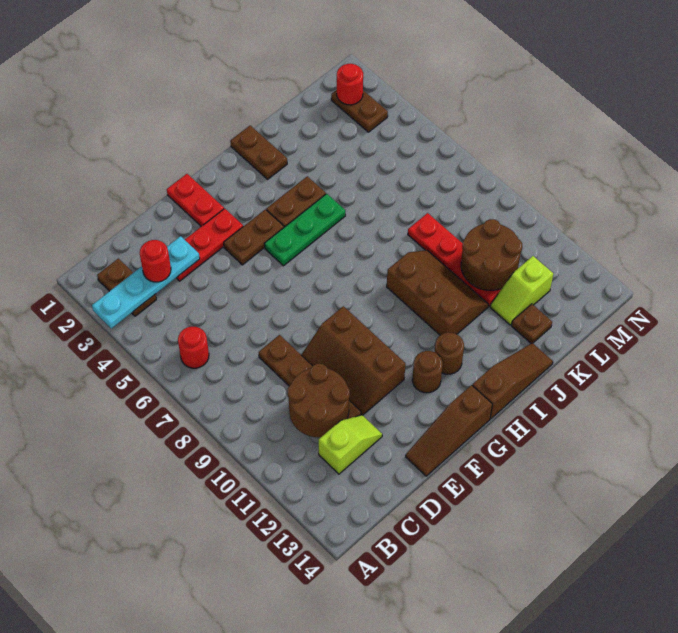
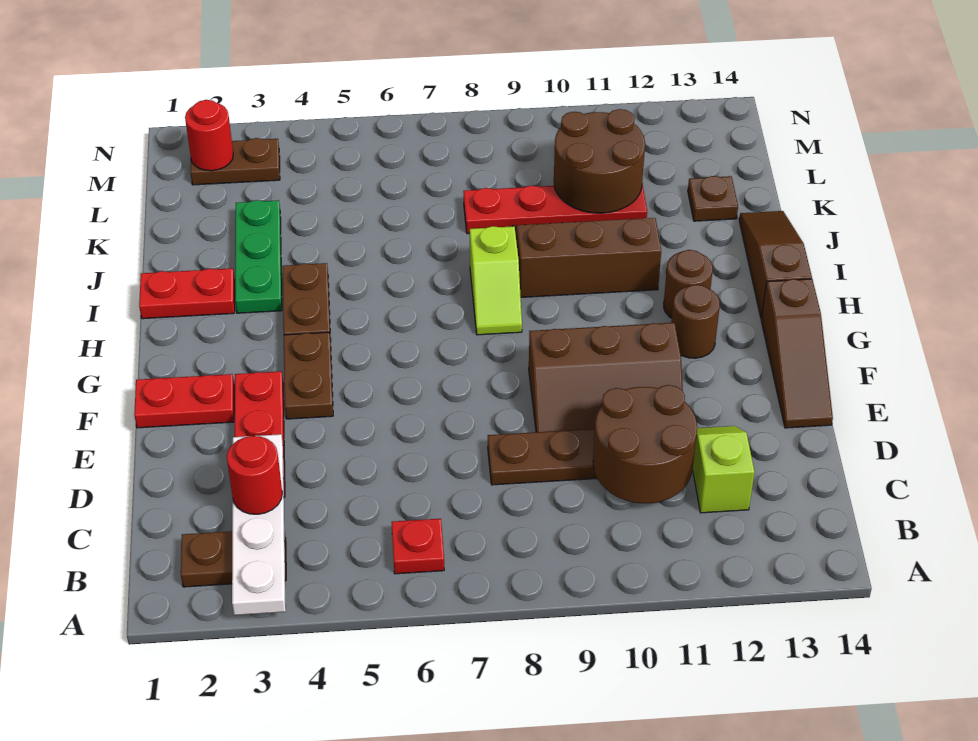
cyan 1x4 plate [92,236,200,328] -> white 1x4 plate [232,434,286,615]
red 1x1 round brick [178,327,209,368] -> red 1x1 plate [392,519,444,574]
green 1x3 plate [264,194,345,266] -> green 1x3 plate moved to [235,200,282,313]
brown 1x2 plate [230,126,287,179] -> red 1x2 plate [139,268,235,319]
lime 1x2 slope [490,256,553,325] -> lime 1x2 slope moved to [470,226,522,335]

